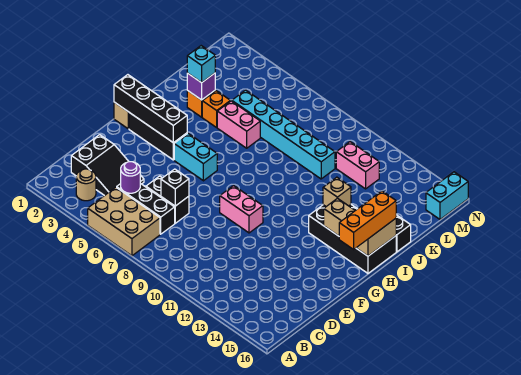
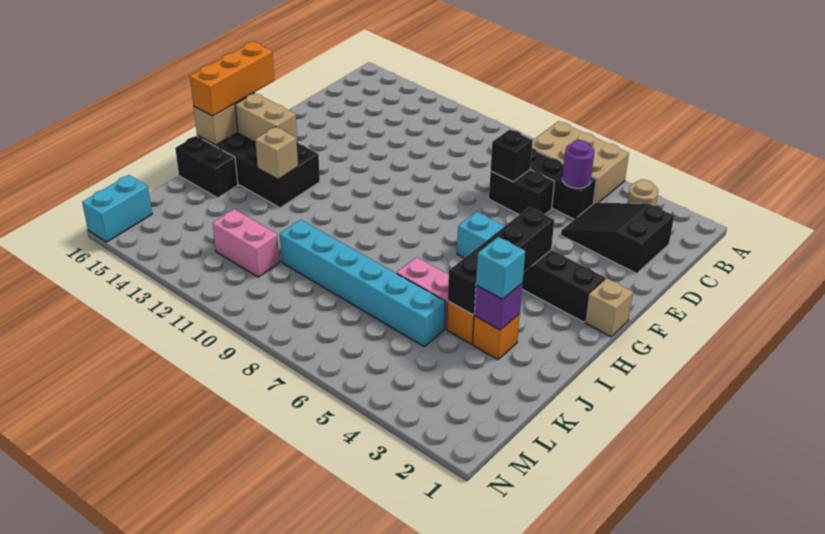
pink 1x2 brick [220,186,263,233] -> none
black 1x4 brick [114,75,187,143] -> black 1x4 brick turned to [448,207,554,315]

